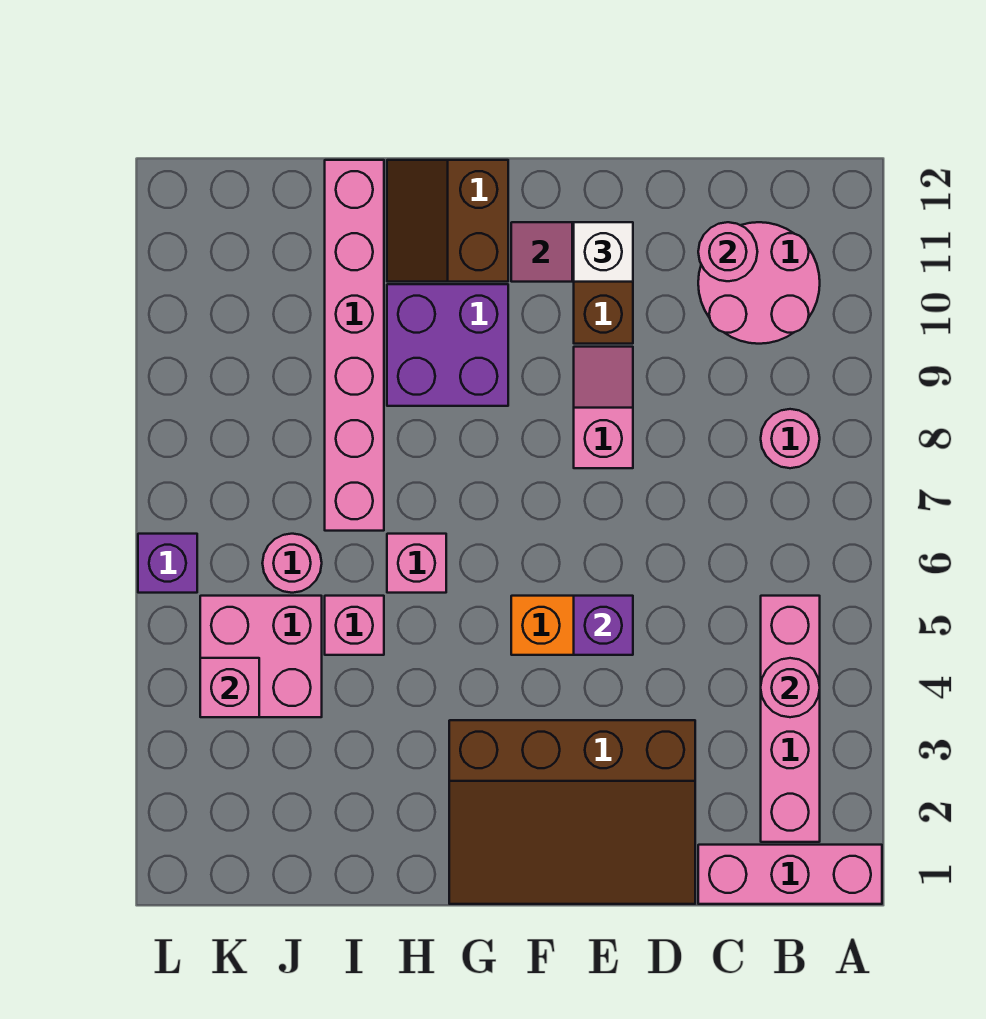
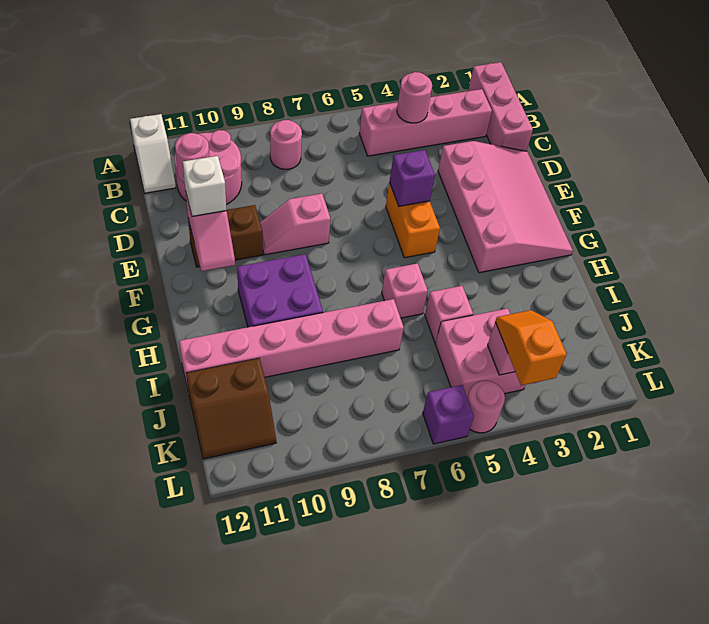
none -> white 1x2 slope [130,114,176,193]
brown 3x4 slope [449,720,695,904] -> pink 3x4 slope [438,141,573,273]
brown 2x2 slope [387,160,508,282] -> brown 2x2 slope moved to [186,358,276,459]
pink 1x1 round brick [262,534,322,593] -> pink 1x1 round brick moved to [467,381,505,433]
none -> orange 1x2 slope [495,310,567,385]

